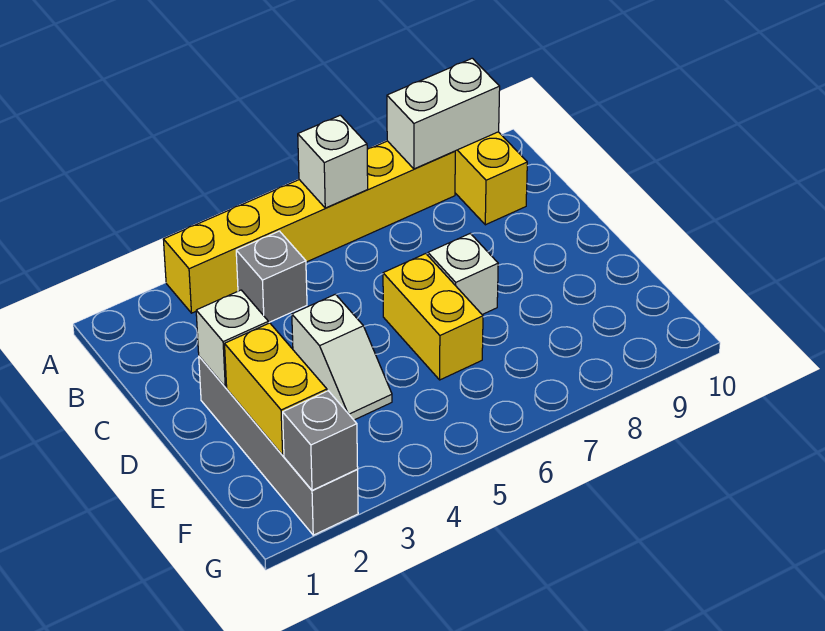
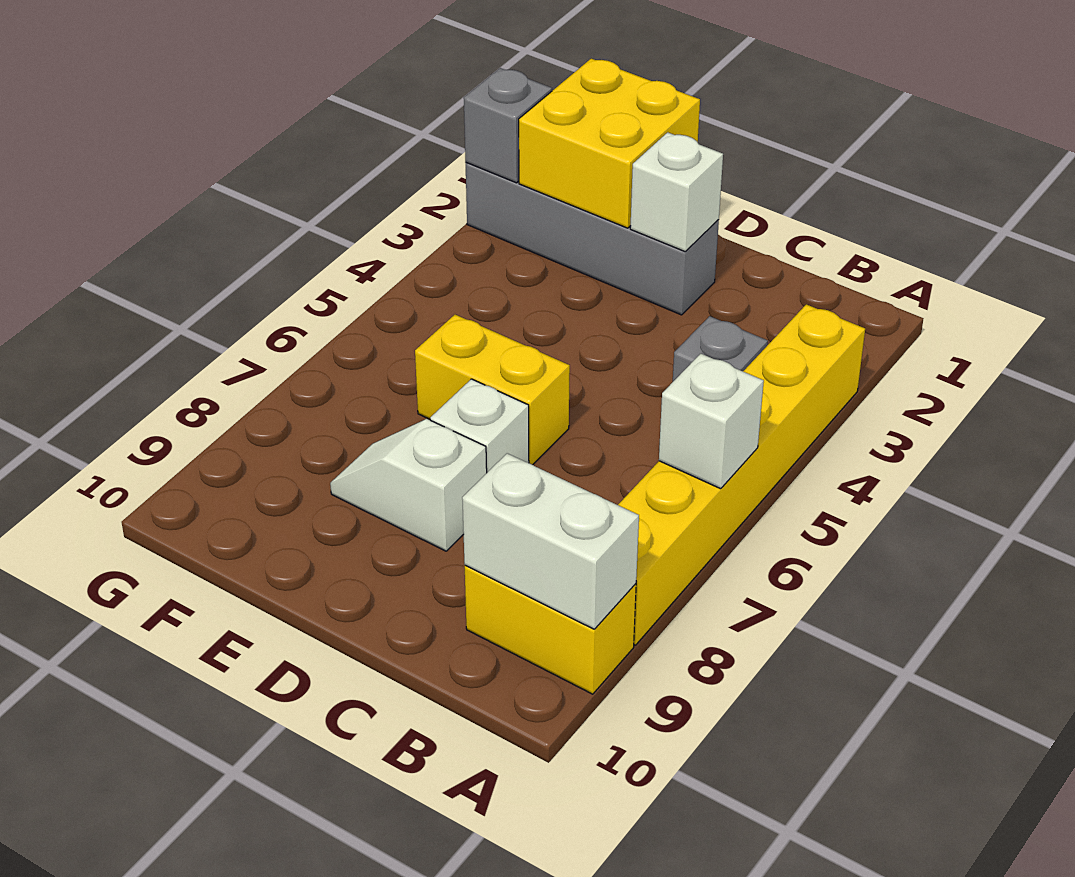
white 1x2 brick [387,58,500,169] -> white 1x2 brick turned to [462,453,639,629]
white 1x2 slope [292,294,392,420] -> white 1x2 slope moved to [330,419,487,551]
yellow 1x2 brick [225,323,327,455] -> yellow 2x2 brick [519,59,700,228]

